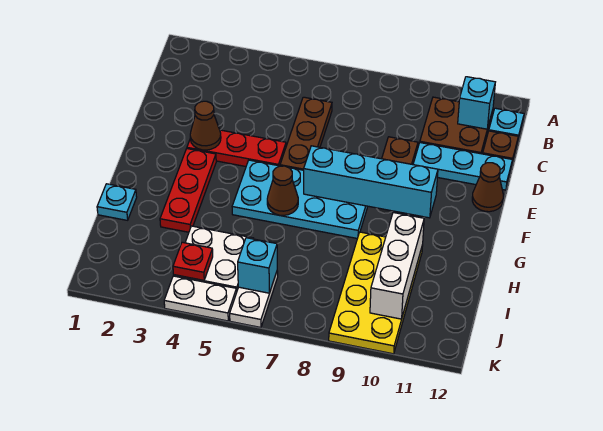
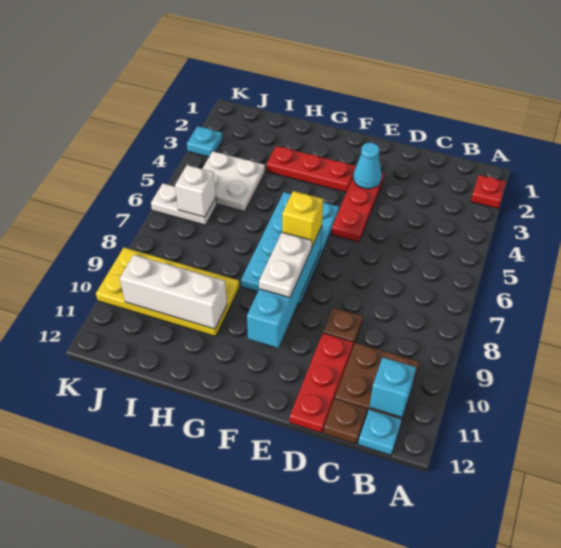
brown 1x3 plate [280,97,332,170] -> none
cyan 1x3 plate [413,143,512,190] -> red 1x3 plate [290,333,353,433]
brown 1x1 cone [190,101,221,150] -> cyan 1x1 cone [353,143,382,189]
brown 1x1 cone [472,163,503,212] -> none
none -> yellow 1x1 brick [282,191,323,247]
brown 1x1 cone [267,166,298,215] -> none
cyan 1x1 plate [97,184,137,220] -> cyan 1x1 plate moved to [187,126,222,157]
red 1x1 plate [173,242,213,280] -> red 1x1 plate moved to [471,175,506,209]
cyan 1x1 brick [238,238,277,293] -> white 1x1 brick [175,165,216,217]
white 1x2 plate [164,276,237,321] -> white 1x2 plate moved to [259,232,312,298]

